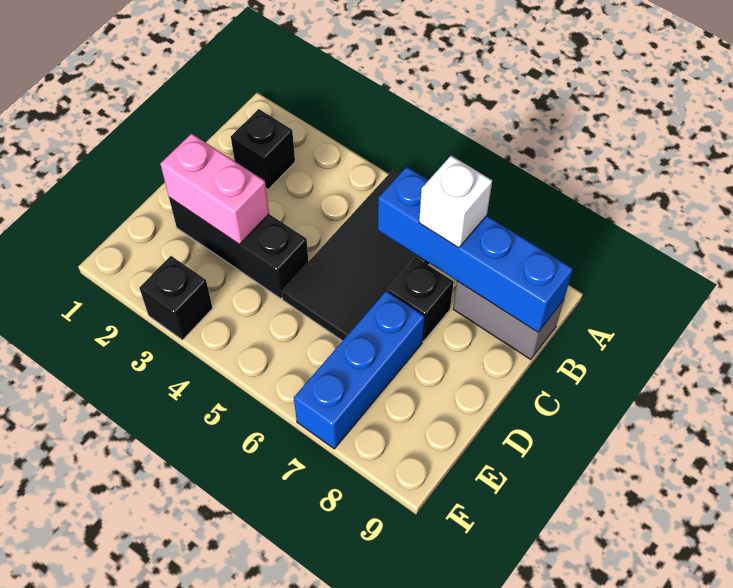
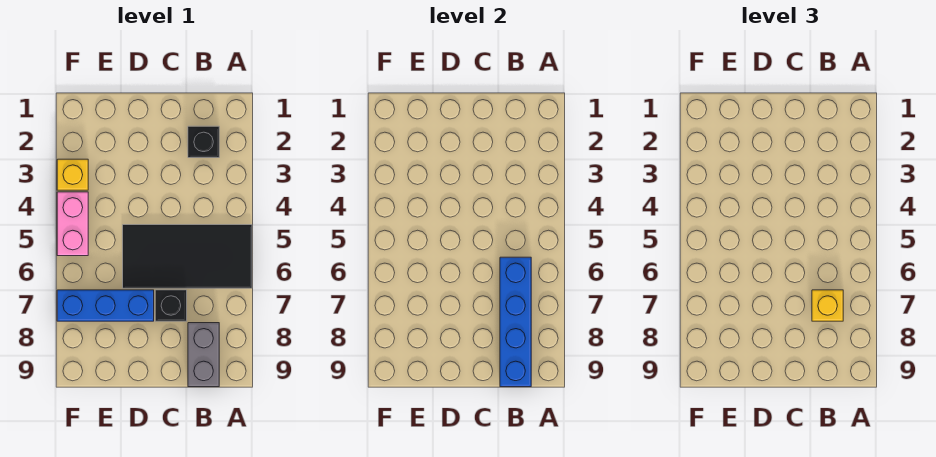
white 1x1 brick [419,156,492,248] -> yellow 1x1 brick [812,290,843,321]
black 1x3 brick [169,198,308,299] -> none
pink 1x2 brick [160,134,269,244] -> pink 1x2 brick moved to [57,192,88,256]
black 1x1 brick [139,256,213,340] -> yellow 1x1 brick [57,159,88,190]

